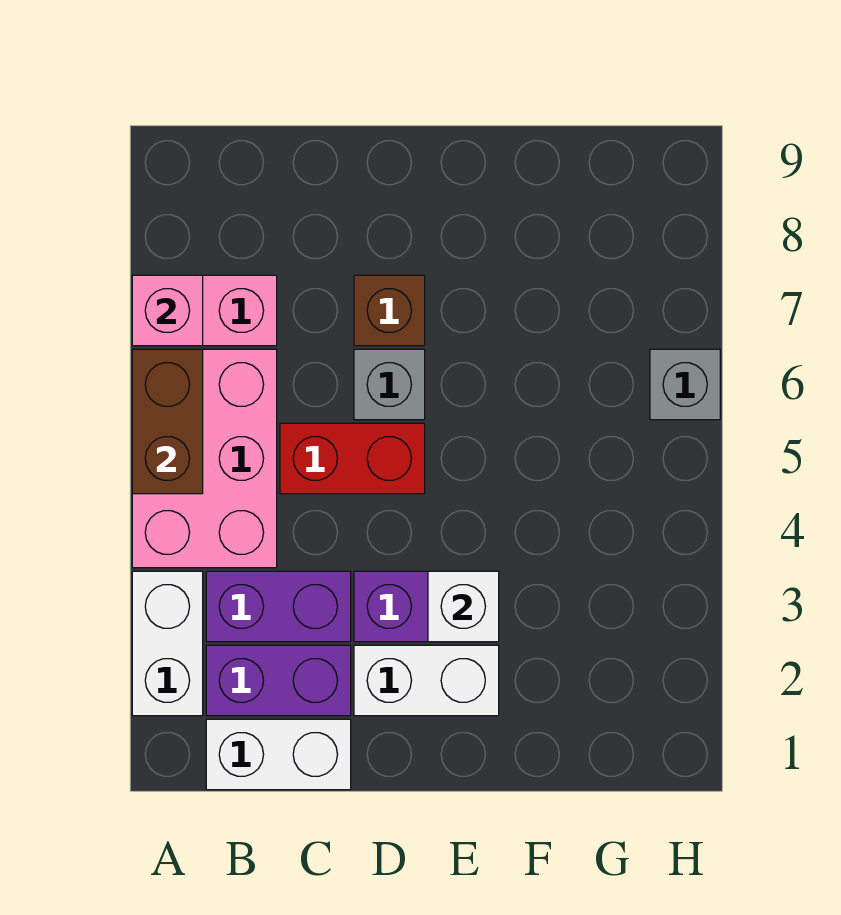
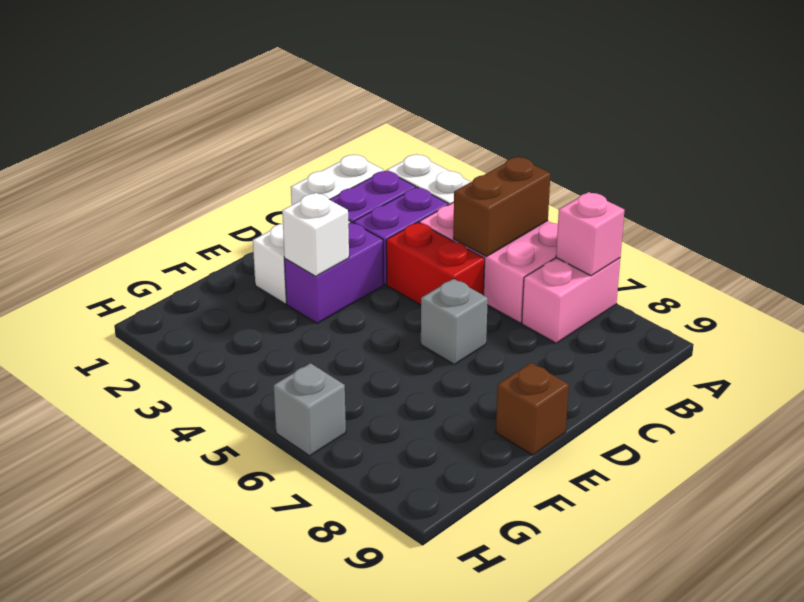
brown 1x2 brick [132,349,203,494] -> brown 1x2 brick turned to [453,157,551,257]
red 1x2 brick [280,423,425,494] -> red 1x2 brick turned to [386,222,485,305]
brown 1x1 brick [354,275,425,346] -> brown 1x1 brick moved to [496,363,569,455]

